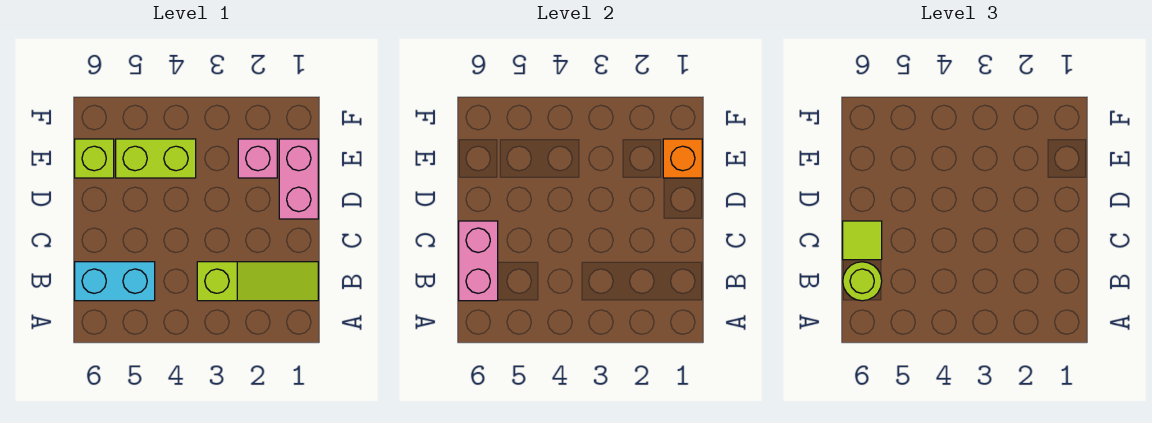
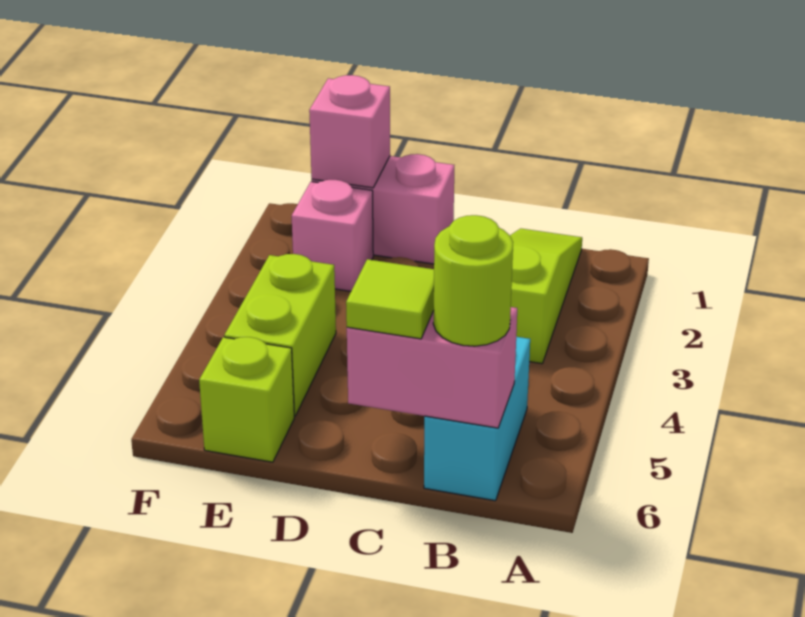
orange 1x1 brick [663,139,702,178] -> pink 1x1 brick [309,75,390,188]

